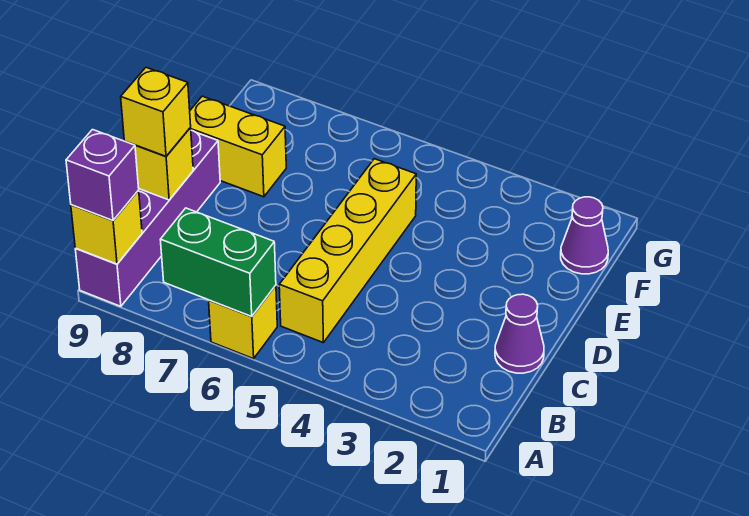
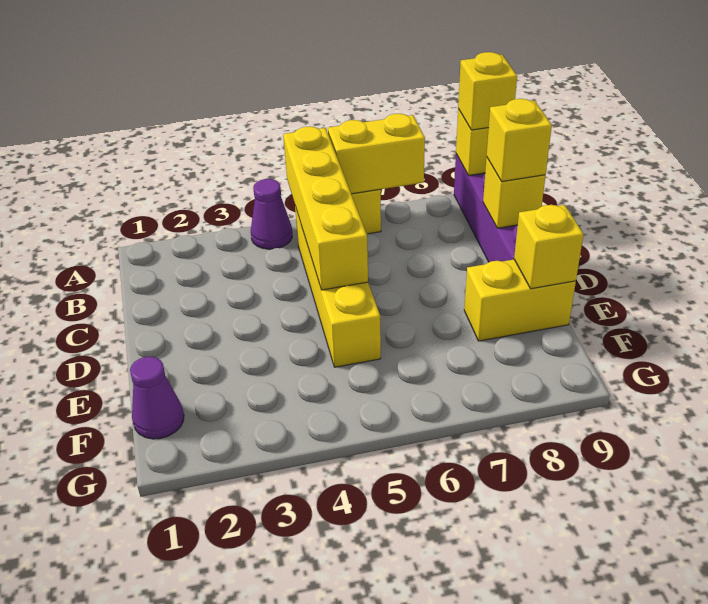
none -> yellow 1x4 brick [283,126,368,290]
green 1x2 brick [160,208,276,316] -> yellow 1x2 brick [328,114,425,194]
purple 1x1 brick [66,130,139,220] -> yellow 1x1 brick [458,52,517,130]
purple 1x1 cone [495,294,544,373] -> purple 1x1 cone moved to [251,179,292,249]
none -> yellow 1x1 brick [514,205,584,289]

